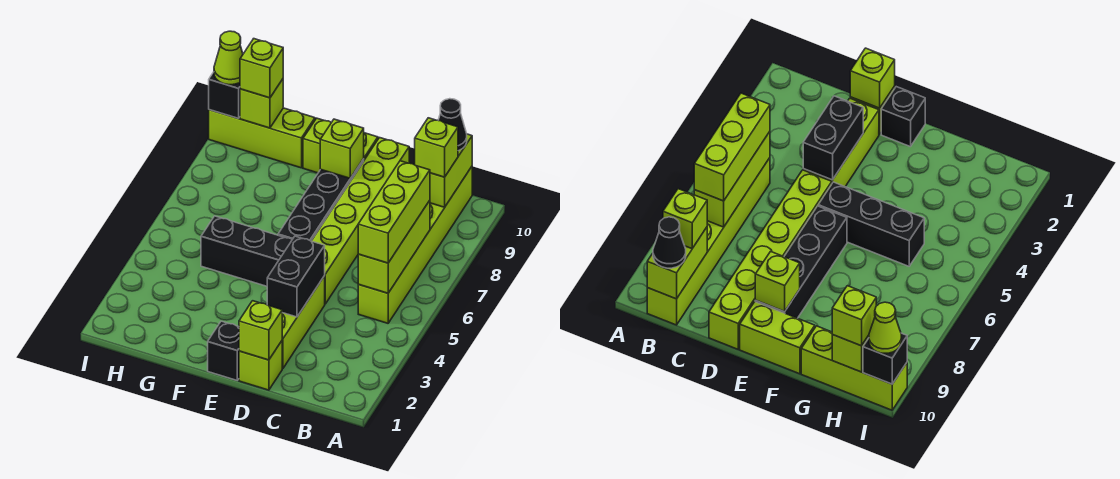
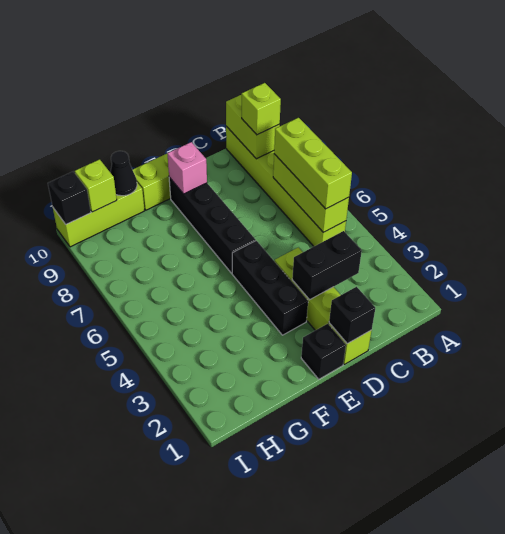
black 1x1 cone [438,99,467,151] -> black 1x1 cone moved to [110,151,137,196]
lime 1x1 brick [239,301,282,360] -> black 1x1 brick [329,287,375,344]
black 1x2 brick [267,236,325,317] -> black 1x2 brick turned to [292,231,362,300]
lime 1x6 brick [312,138,409,304] -> none
black 1x3 brick [201,216,292,286] -> black 1x3 brick turned to [232,241,308,335]
lime 1x1 brick [320,119,364,178] -> pink 1x1 brick [167,142,207,194]
lime 1x1 brick [240,39,283,98] -> none
lime 1x1 cone [214,31,243,85] -> none

